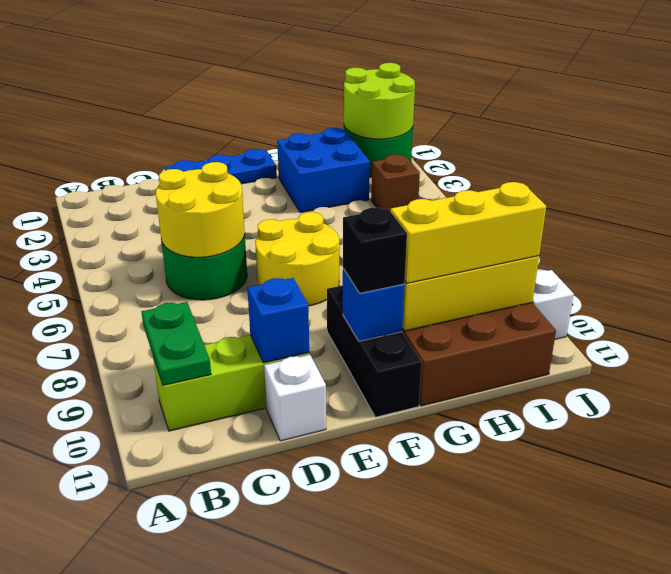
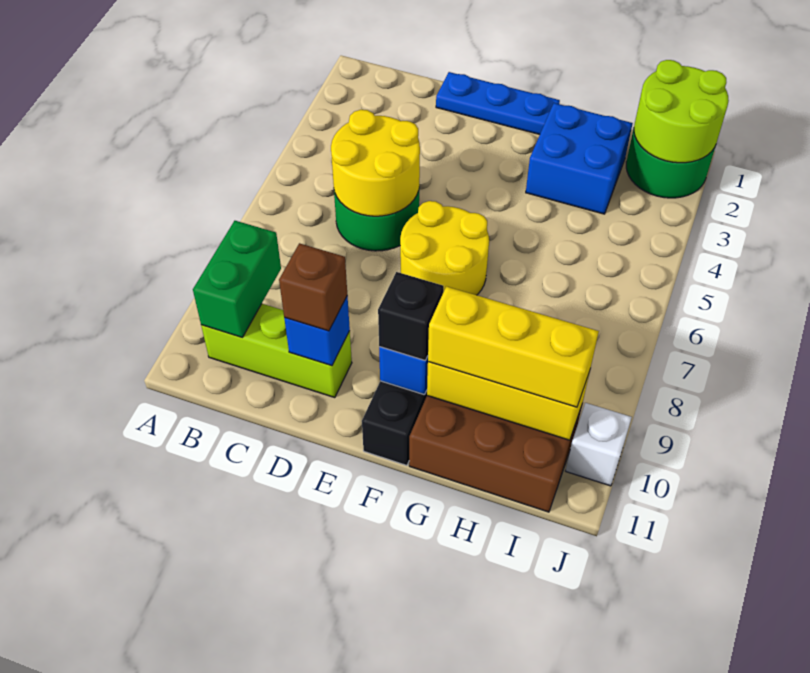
green 1x2 plate [141,302,211,385] -> green 1x2 brick [193,221,281,337]
white 1x1 brick [264,355,326,441] -> none
brown 1x1 brick [371,154,420,211] -> brown 1x1 brick moved to [279,243,347,331]

